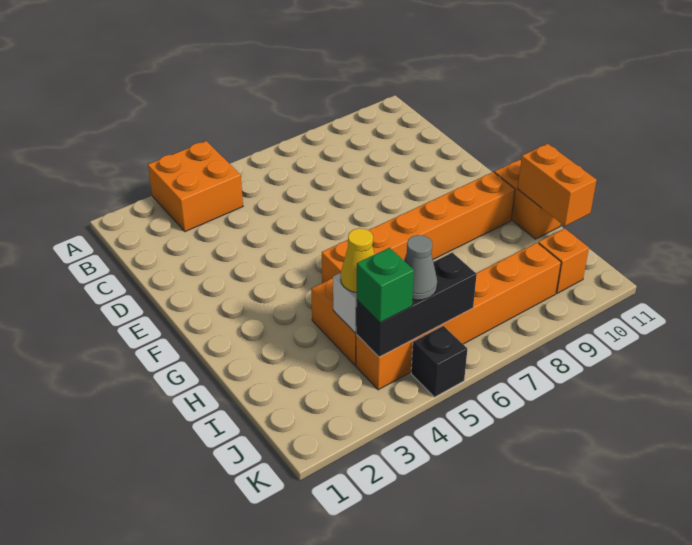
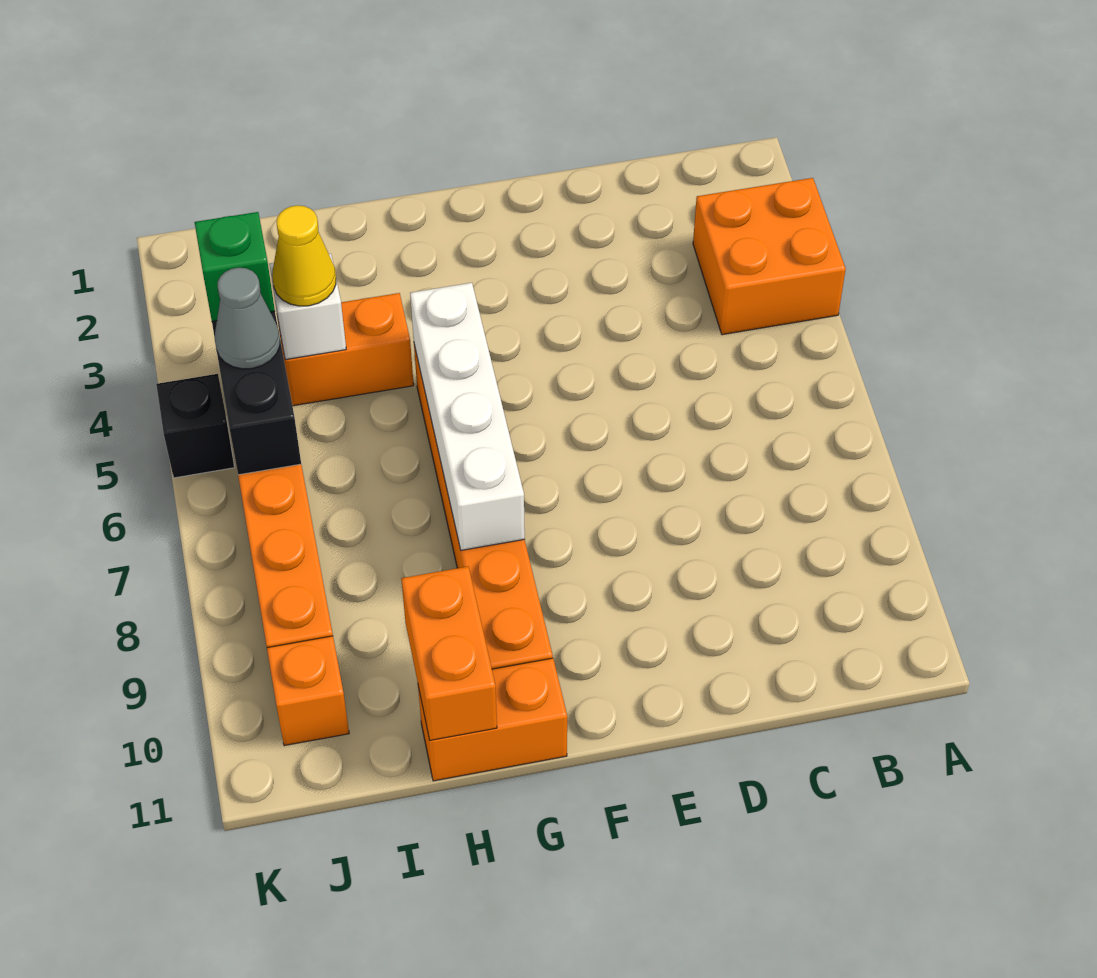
none -> white 1x4 brick [410,283,525,550]
orange 1x2 brick [518,144,597,226] -> orange 1x2 brick turned to [401,567,497,740]

